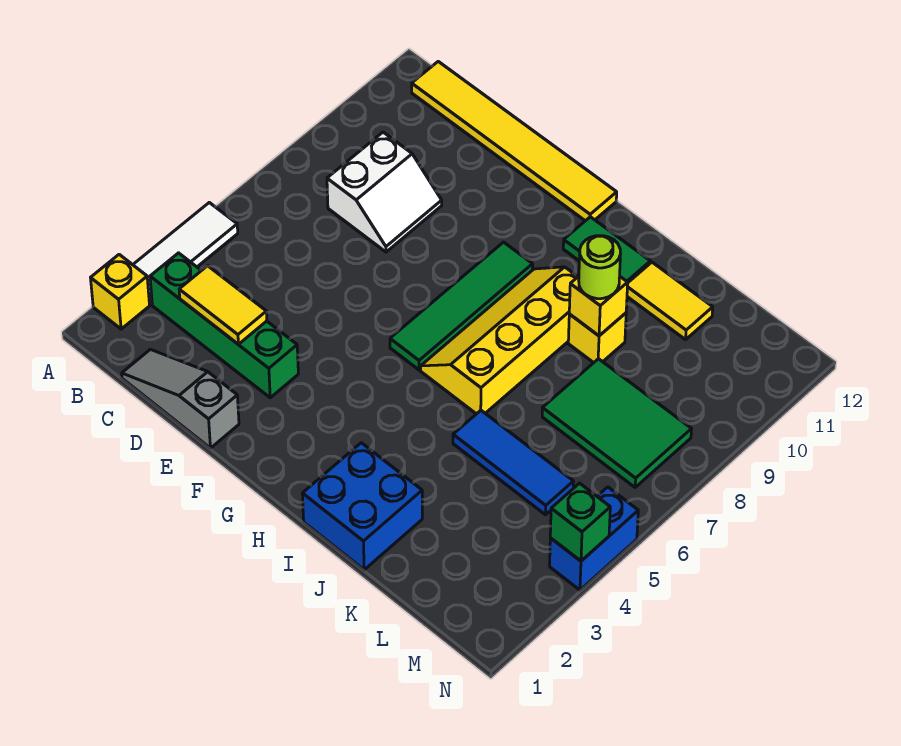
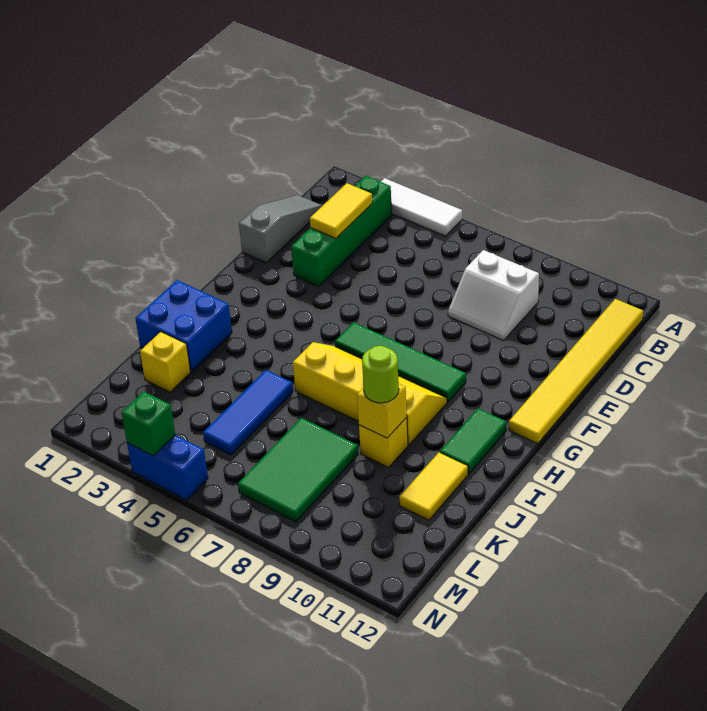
yellow 1x1 brick [91,255,150,329] -> yellow 1x1 brick moved to [140,332,190,392]

